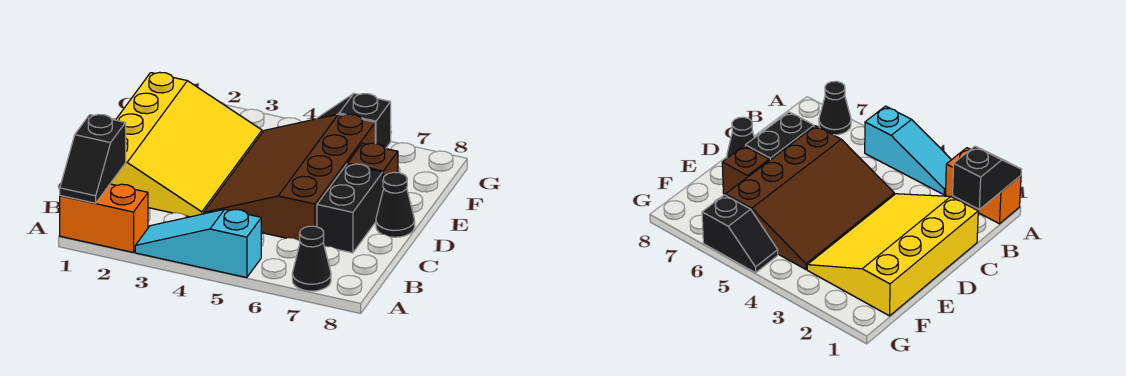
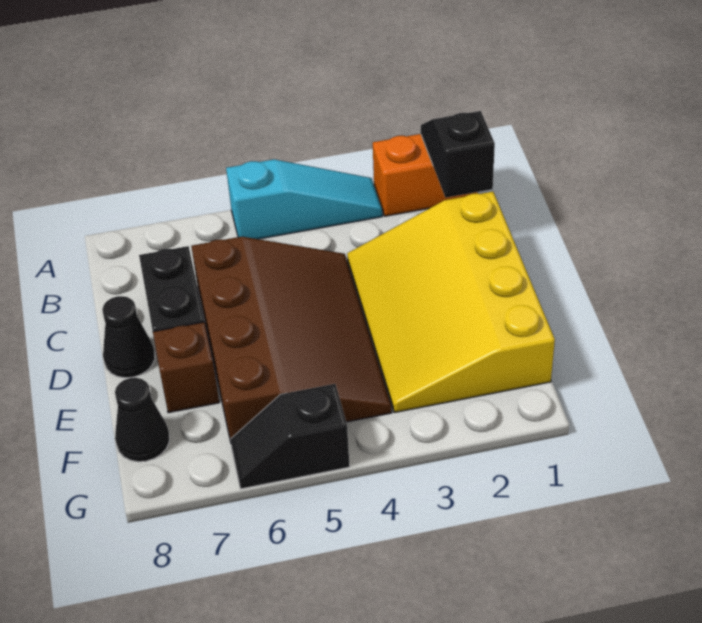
black 1x1 cone [292,226,331,291] -> black 1x1 cone moved to [115,378,169,462]
black 1x2 slope [317,94,391,149] -> black 1x2 slope turned to [230,384,350,489]

